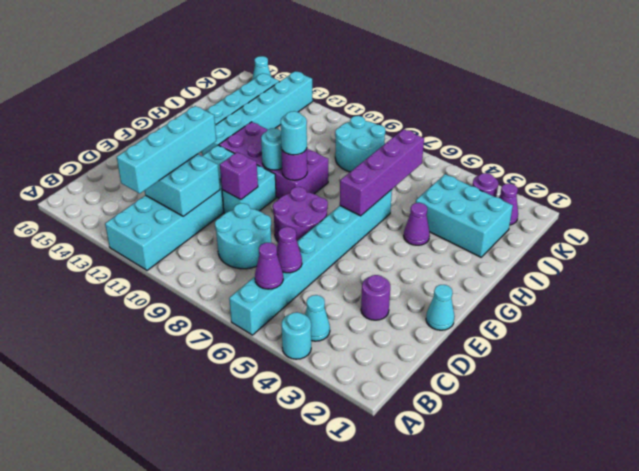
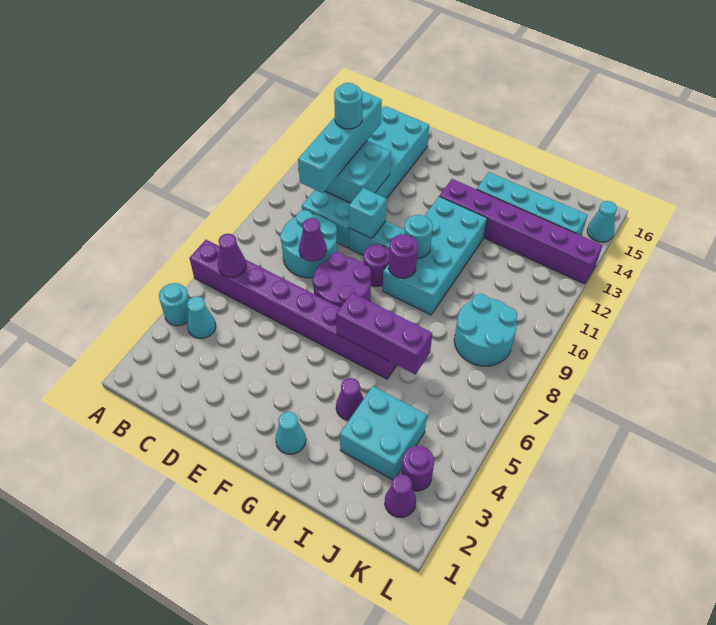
cyan 1x8 brick [229,190,392,335] -> purple 1x8 brick [189,240,397,379]
cyan 2x6 brick [105,145,234,270] -> cyan 2x6 brick turned to [302,106,429,248]
cyan 1x4 brick [117,106,216,194] -> cyan 1x4 brick turned to [298,91,382,193]
purple 1x1 cone [277,227,302,273] -> purple 1x1 cone moved to [299,218,327,262]
purple 1x1 round brick [361,275,390,320] -> purple 1x1 round brick moved to [364,245,389,287]
cyan 1x1 cone [426,285,455,330] -> cyan 1x1 cone moved to [275,411,306,454]
purple 1x1 brick [220,152,258,200] -> cyan 1x1 brick [349,188,387,239]
purple 1x4 brick [340,129,424,216] -> purple 1x3 brick [336,293,432,375]
purple 2x4 brick [219,122,328,198] -> cyan 2x4 brick [383,197,487,315]
cyan 1x1 round brick [281,111,307,155] -> cyan 1x1 round brick moved to [334,83,362,129]
cyan 1x6 brick [202,71,313,156] -> purple 1x6 brick [439,179,603,284]
cyan 2x3 brick [416,174,513,257] -> cyan 2x2 brick [340,386,427,480]

